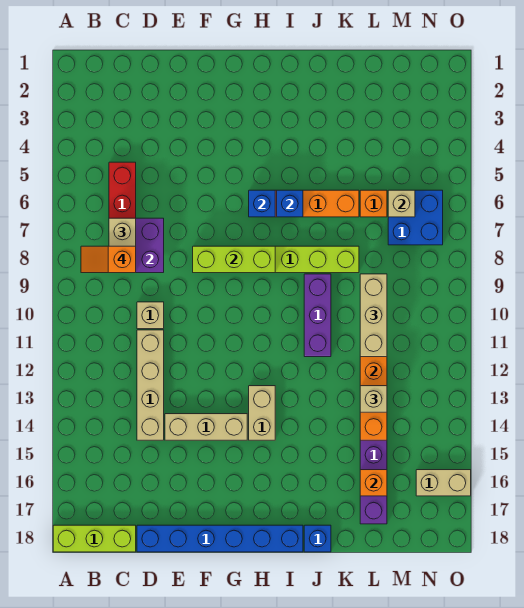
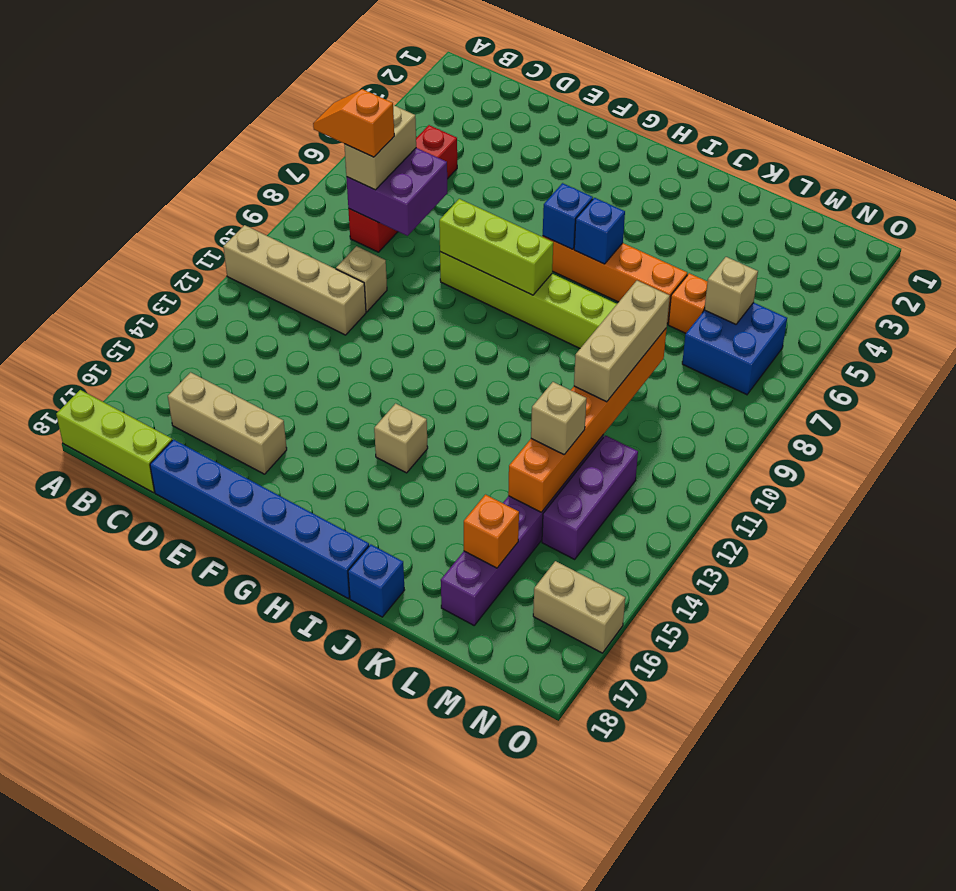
tan 1x4 brick [137,330,164,440] -> tan 1x4 brick turned to [223,225,366,335]
tan 1x3 brick [165,414,247,440] -> tan 1x3 brick moved to [168,372,287,474]
tan 1x2 brick [249,386,275,440] -> tan 1x1 brick [374,403,428,473]
purple 1x3 brick [304,274,331,357] -> purple 1x3 brick moved to [542,435,638,559]

